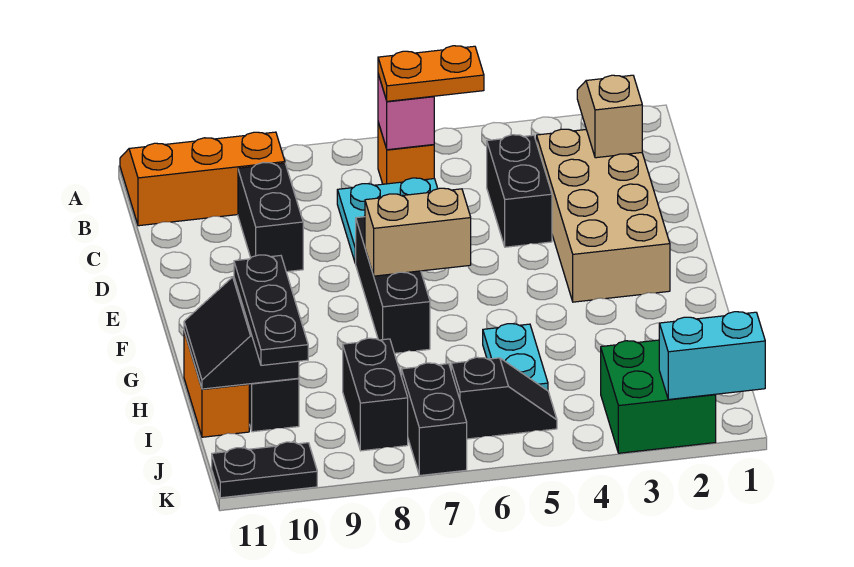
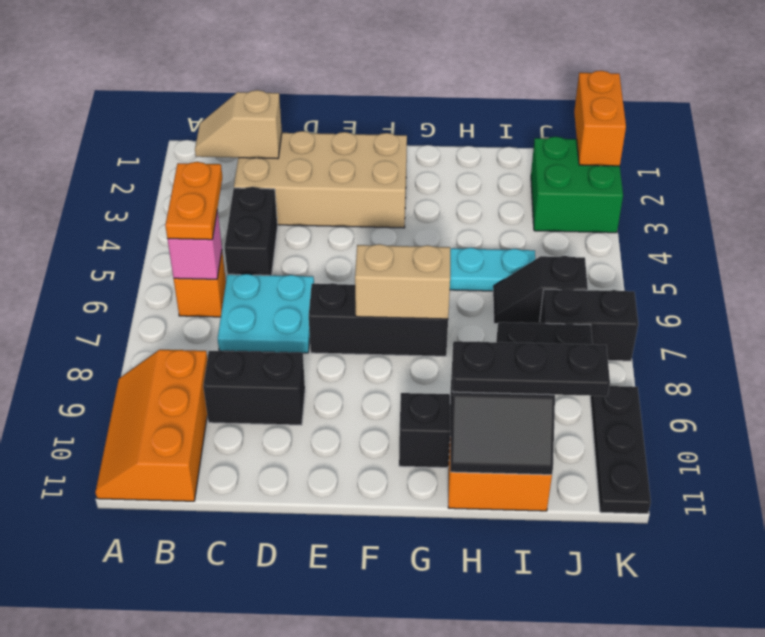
black 1x2 brick [487,135,552,247] -> black 1x2 brick turned to [225,187,278,275]
tan 1x2 brick [365,188,471,276] -> tan 1x2 brick turned to [355,244,450,319]
black 1x2 slope [451,357,557,439] -> black 1x2 slope turned to [493,256,588,324]
cyan 1x2 brick [659,312,765,400] -> orange 1x2 brick [574,71,626,166]
black 1x2 plate [212,442,317,498] -> black 1x3 plate [590,386,651,514]

